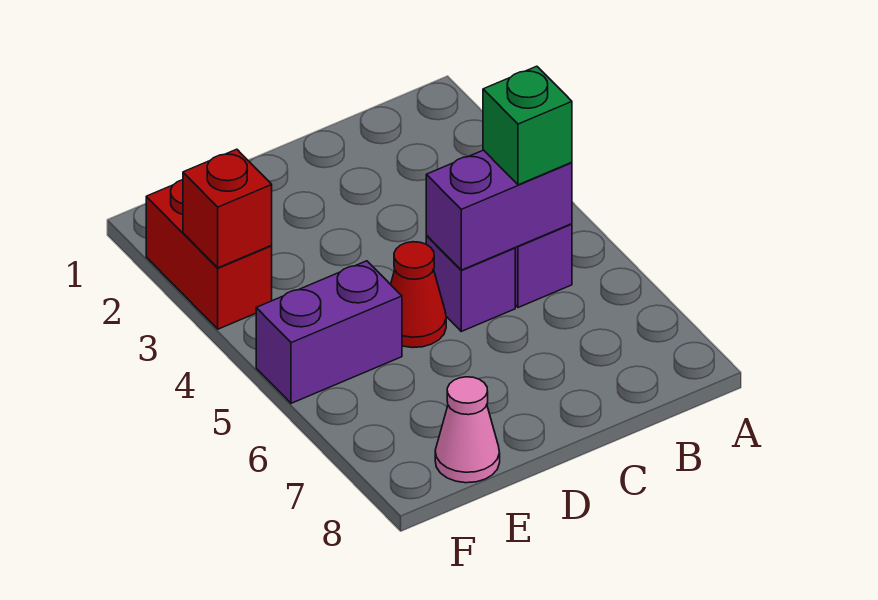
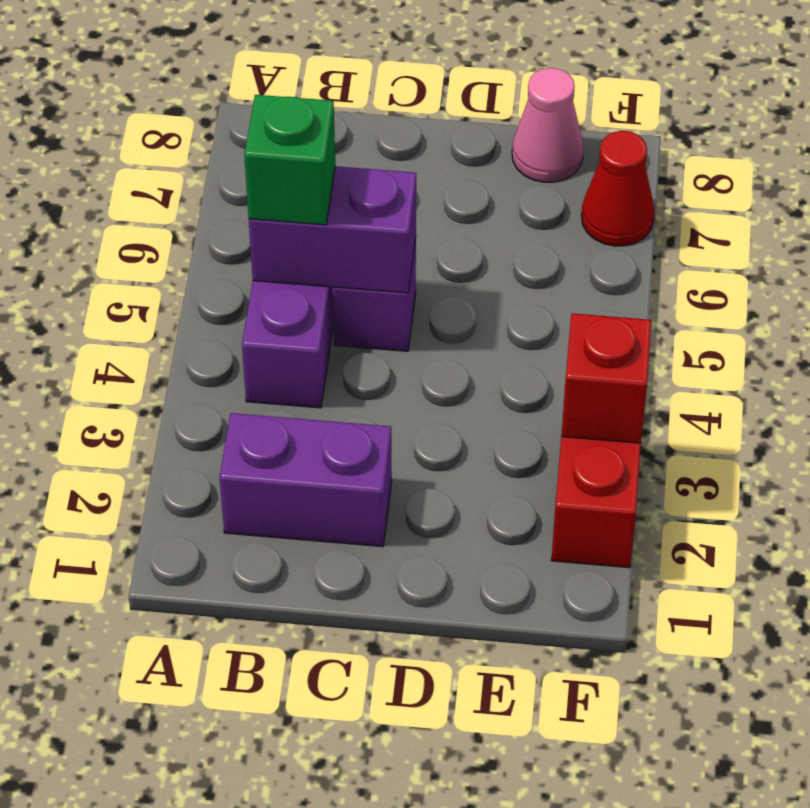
red 1x1 cone [391,242,446,348] -> red 1x1 cone moved to [581,131,654,246]
purple 1x2 brick [256,261,402,403] -> purple 1x2 brick moved to [220,413,392,547]

